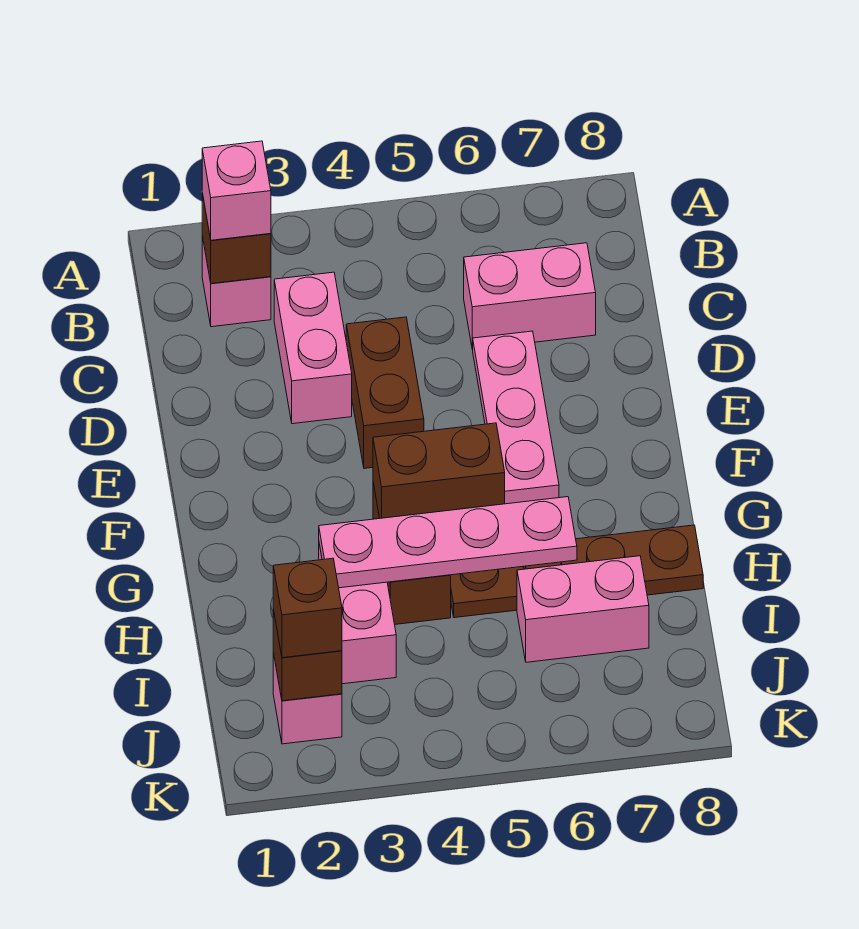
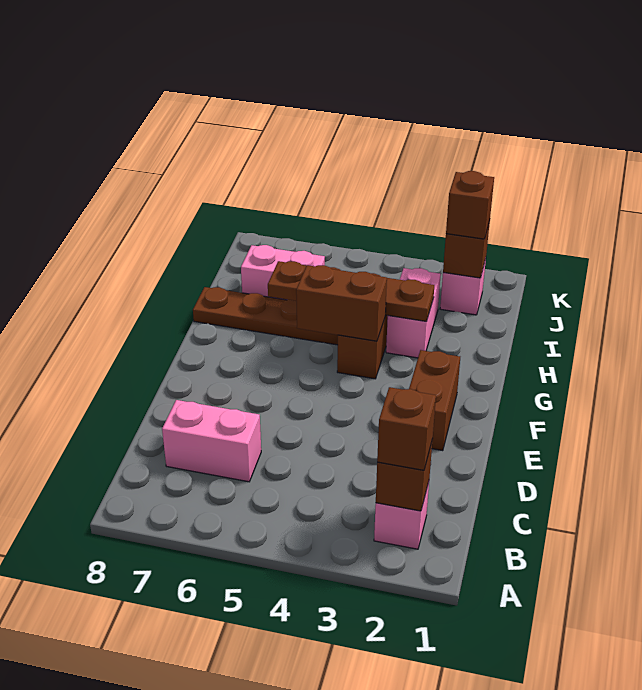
pink 1x1 brick [202,141,271,240] -> brown 1x1 brick [377,387,436,470]
pink 1x2 brick [274,272,352,424] -> none
brown 1x2 brick [346,317,424,468] -> brown 1x2 brick moved to [409,350,460,451]
pink 1x3 plate [473,331,559,504] -> none
pink 1x4 plate [319,497,577,588] -> brown 1x4 plate [268,261,434,322]

